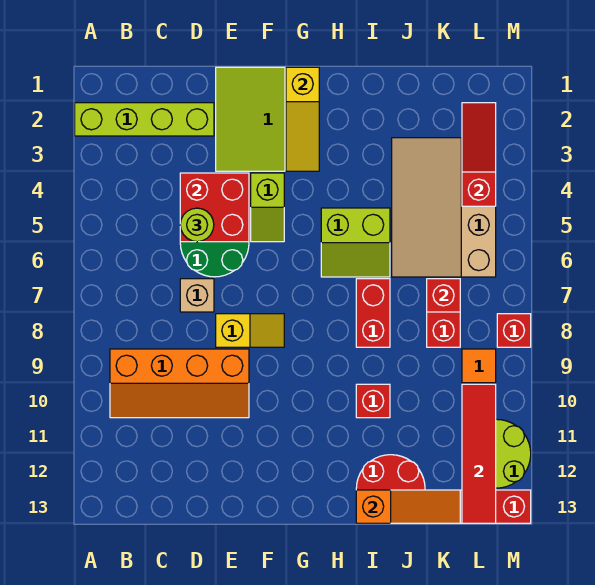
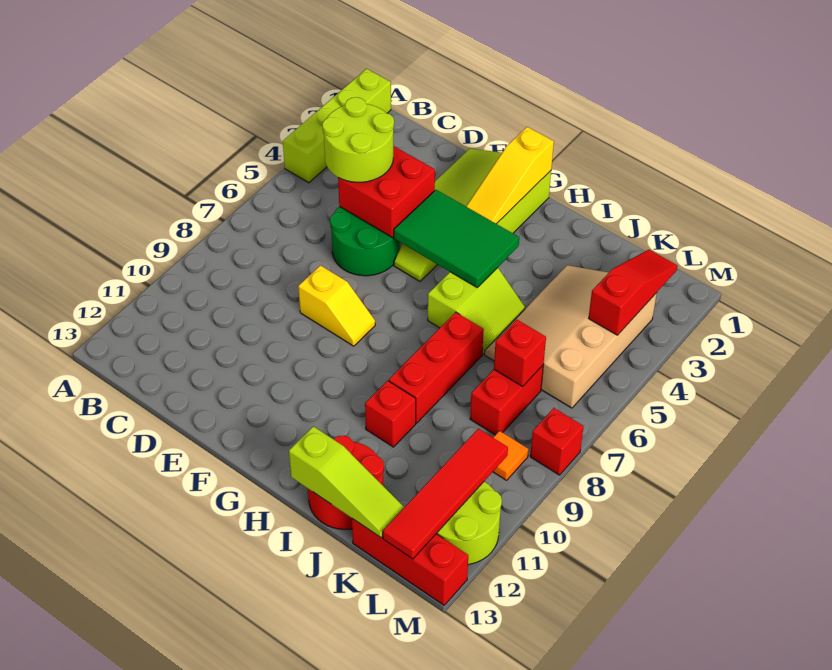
lime 1x4 brick [75,103,214,136] -> lime 1x4 brick turned to [283,69,391,183]
orange 2x4 slope [110,349,249,418] -> none
lime 1x1 round brick [180,208,214,242] -> lime 2x2 round brick [322,97,394,182]
tan 1x1 brick [180,279,214,312] -> none
none -> green 2x3 tile [394,190,519,287]
lime 2x2 slope [321,208,390,277] -> lime 2x2 slope turned to [428,268,525,354]
red 1x2 brick [356,279,390,347] -> red 1x3 brick [389,312,484,423]
orange 1x3 slope [356,490,460,523] -> lime 1x3 slope [289,426,404,537]

